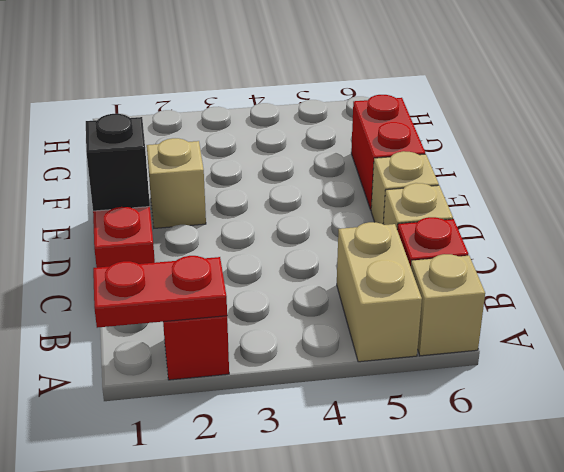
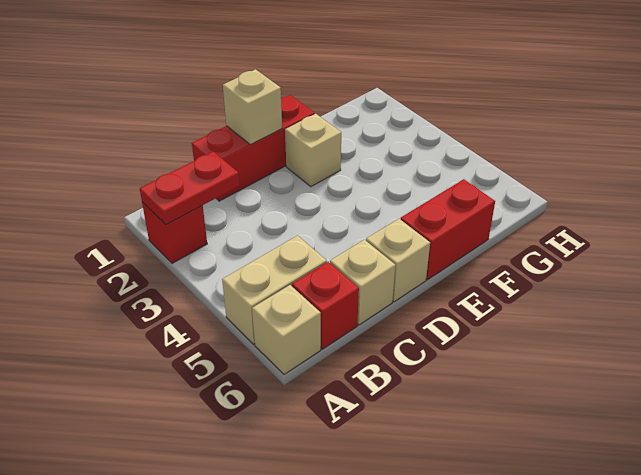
red 1x2 plate [93,256,227,328] -> red 1x2 plate turned to [140,151,240,225]
black 1x1 brick [86,114,150,211] -> tan 1x1 brick [223,69,282,145]

